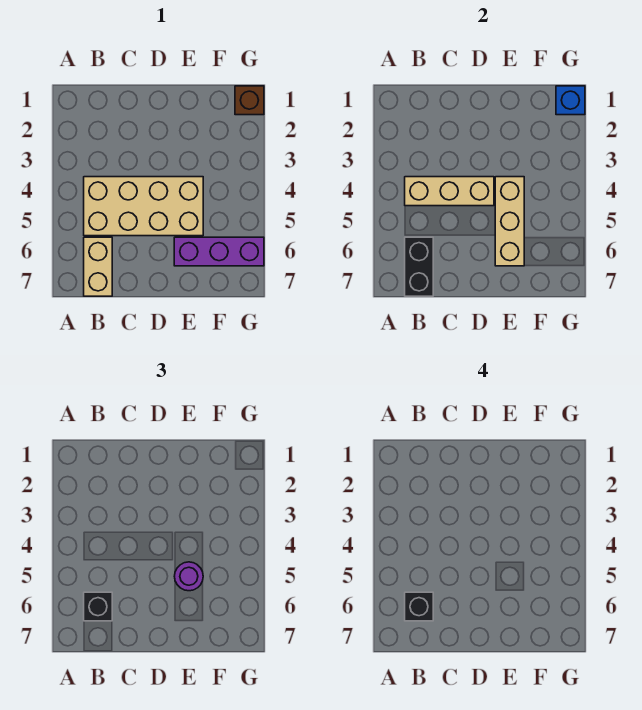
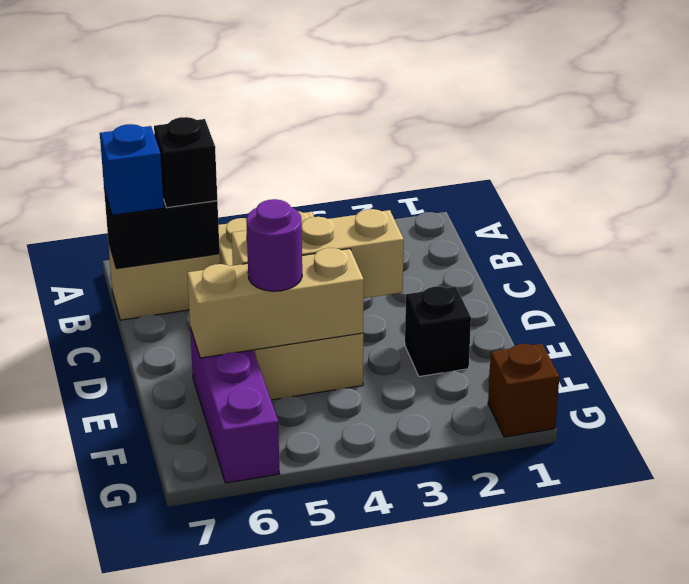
tan 1x3 brick [405,177,494,206] -> tan 1x3 brick turned to [232,209,404,298]
black 1x1 brick [405,592,433,621] -> black 1x1 brick moved to [405,286,471,377]
blue 1x1 brick [556,86,585,115] -> blue 1x1 brick moved to [100,124,164,215]

